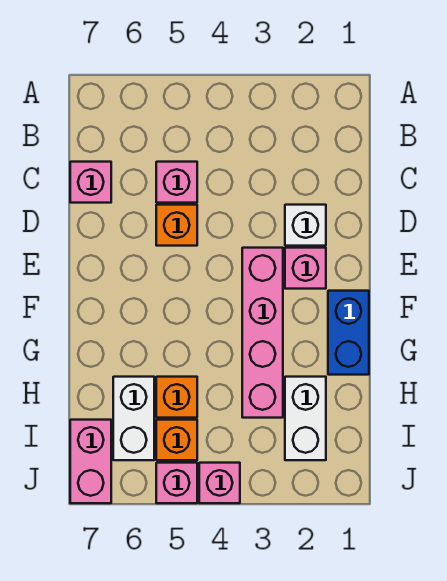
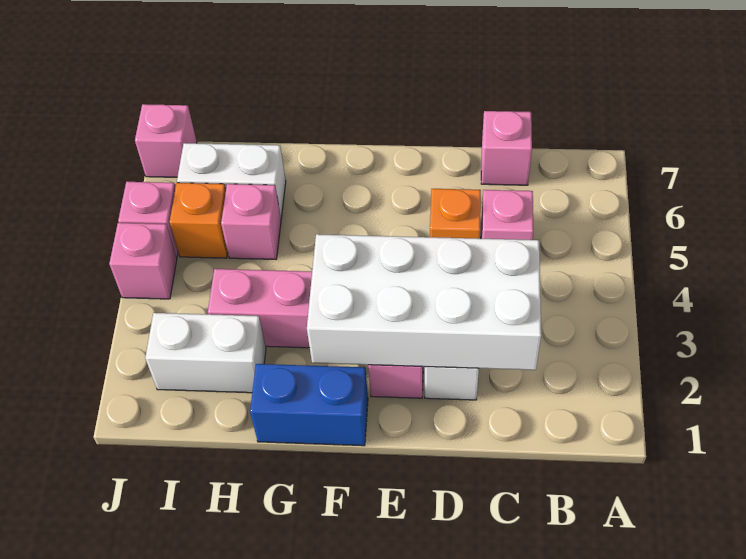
none -> white 2x4 brick [307,234,541,370]
orange 1x1 brick [156,377,197,418] -> pink 1x1 brick [221,184,281,259]
pink 1x2 brick [70,420,111,503] -> pink 1x1 brick [135,104,197,177]

